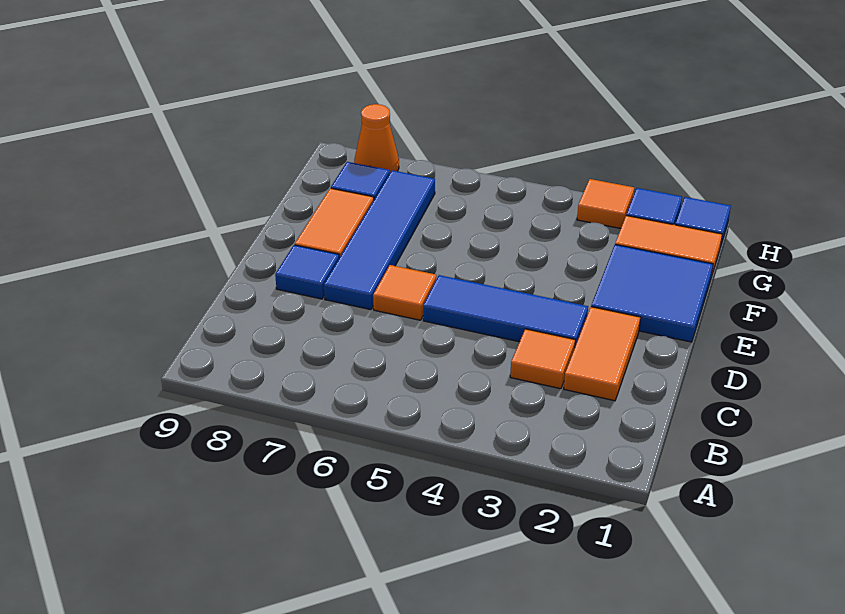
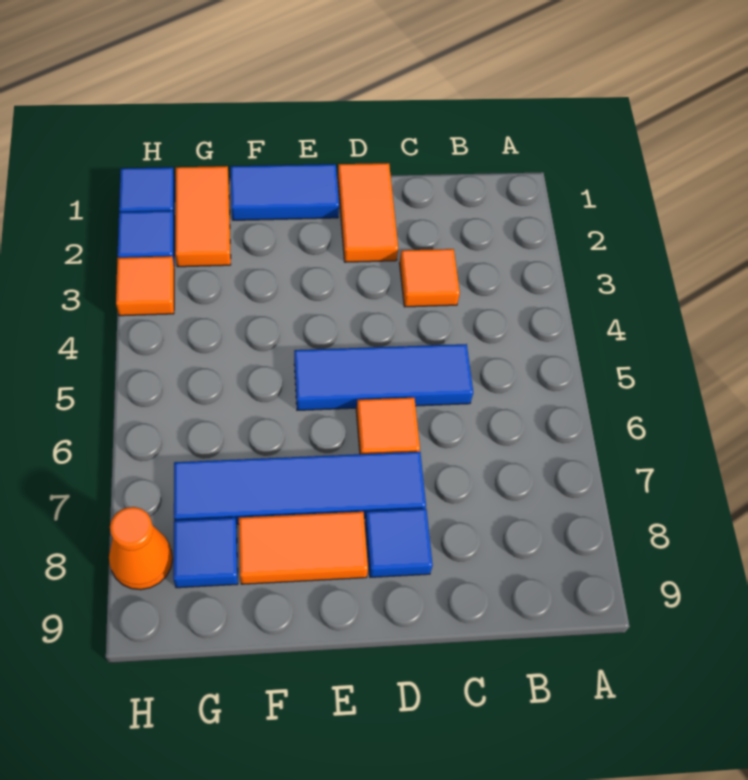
orange 1x2 tile [564,307,640,401] -> orange 1x2 tile turned to [338,163,398,262]
blue 1x3 tile [423,275,588,346] -> blue 1x3 tile turned to [294,344,473,410]
blue 2x2 tile [591,245,713,342] -> blue 1x2 tile [231,164,339,220]

